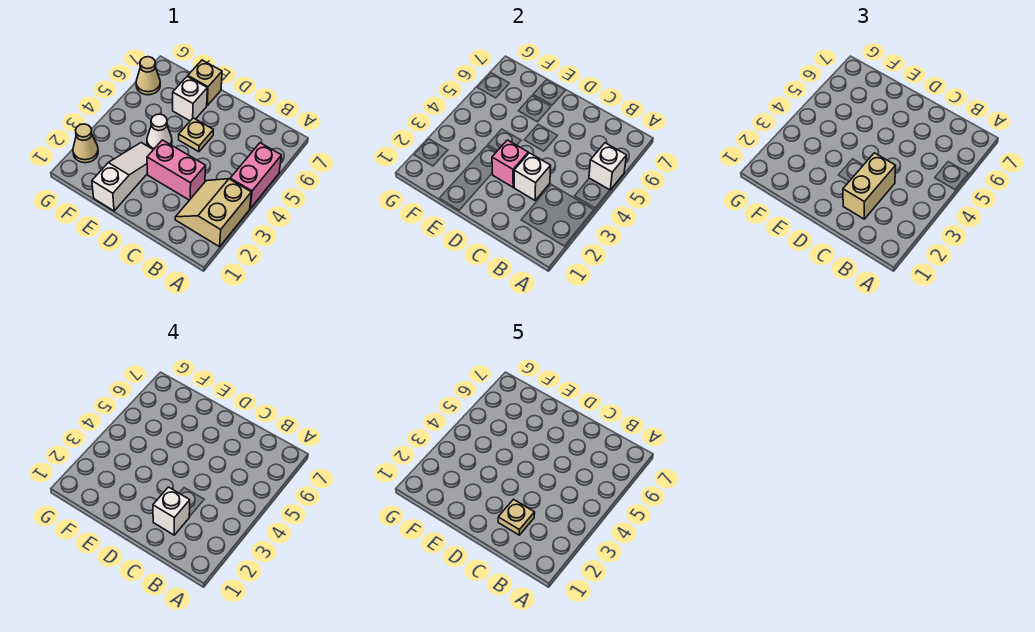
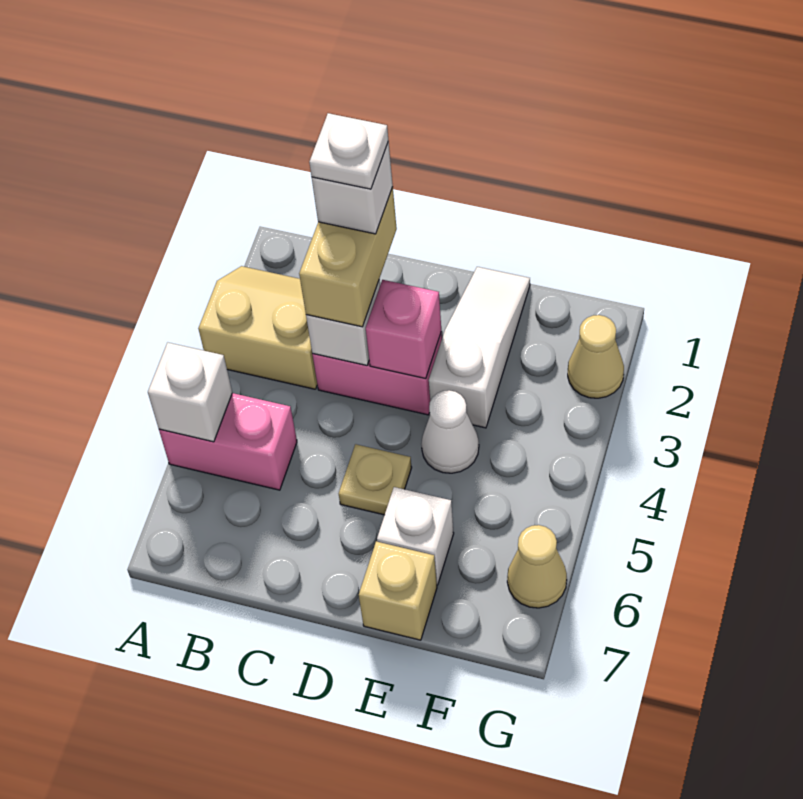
tan 2x2 slope [175,179,251,247] -> tan 2x2 slope turned to [198,266,317,389]
pink 1x2 brick [230,143,282,208] -> pink 1x2 brick turned to [159,393,297,490]
tan 1x1 plate [498,499,535,535] -> white 1x1 plate [309,113,388,189]
white 1x3 slope [92,143,153,211] -> white 1x3 slope turned to [429,267,530,428]

